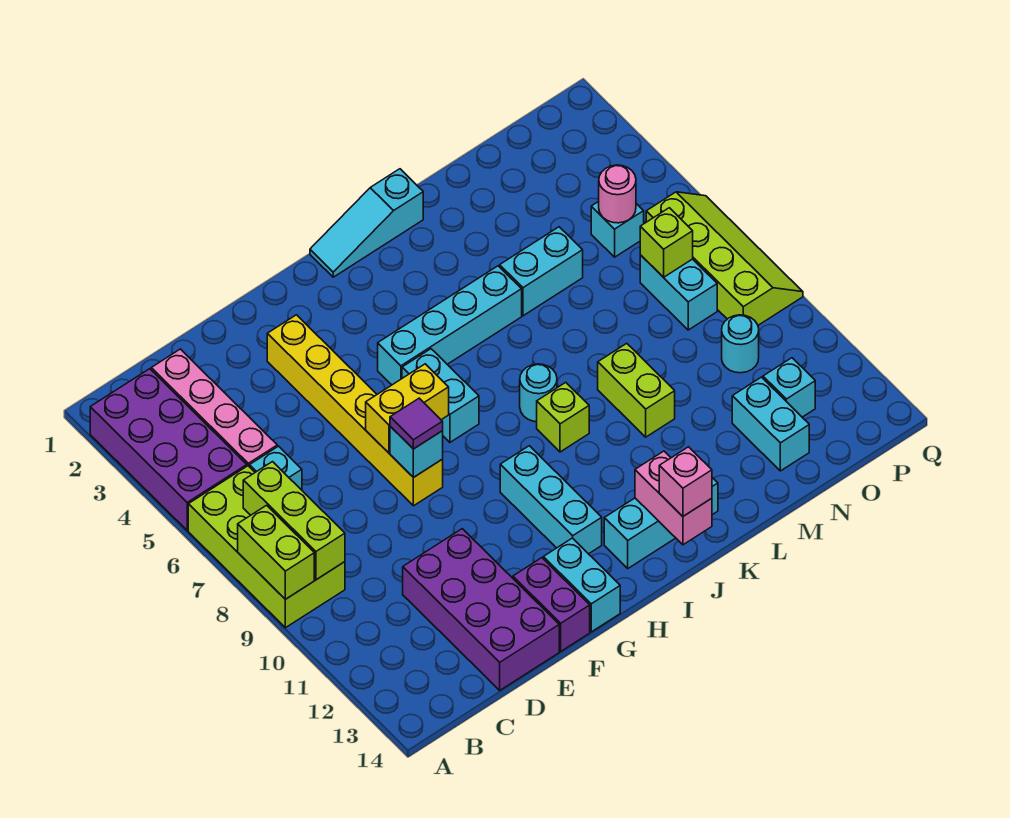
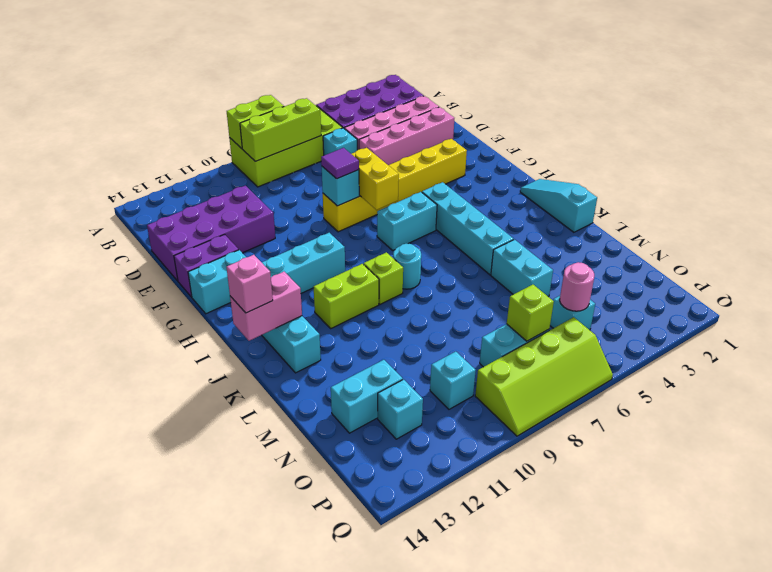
none -> pink 1x4 brick [359,107,454,165]
lime 1x2 brick [598,343,675,437] -> lime 1x2 brick moved to [314,264,379,328]
cyan 1x1 round brick [722,315,759,373] -> cyan 1x1 brick [430,352,476,409]

